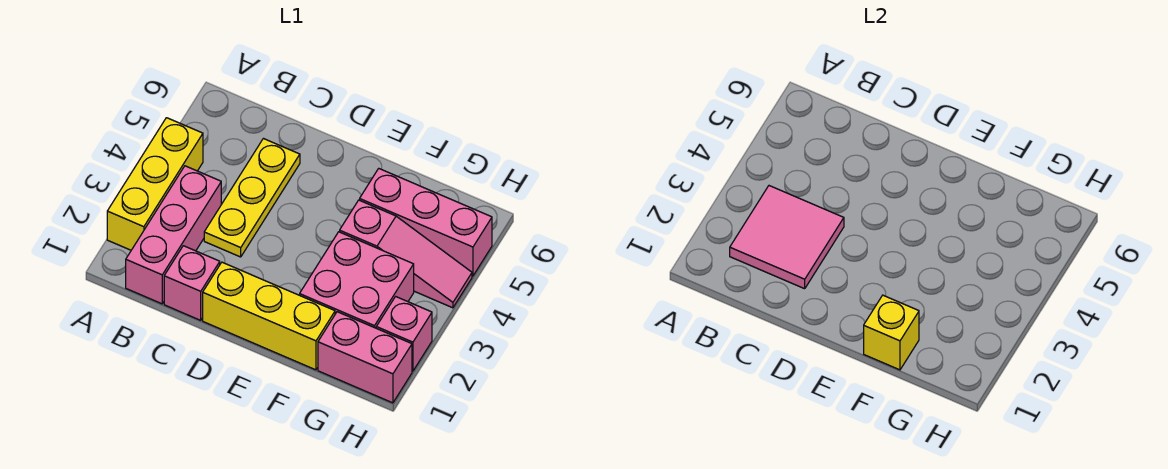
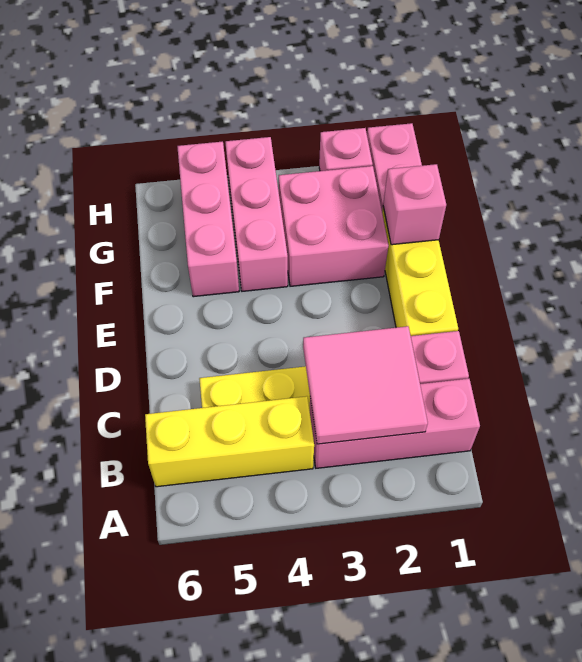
yellow 1x3 brick [107,118,203,250] -> yellow 1x3 brick moved to [145,396,314,487]
yellow 1x1 brick [864,295,919,370] -> pink 1x1 brick [383,164,446,245]
pink 1x3 slope [340,200,472,308] -> pink 1x3 brick [225,137,288,291]

